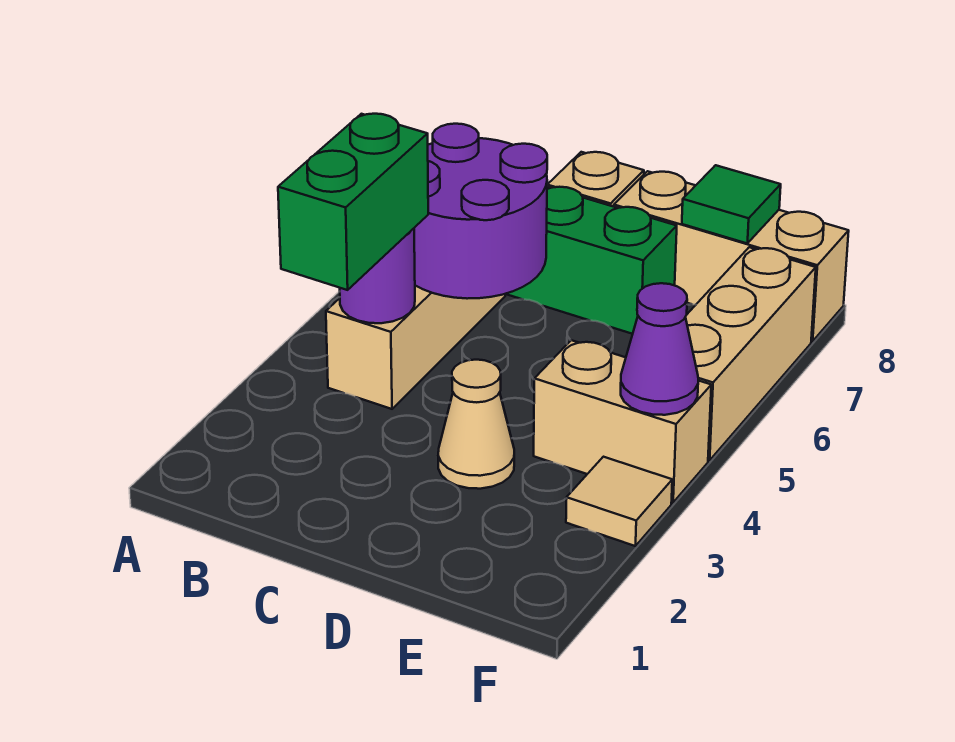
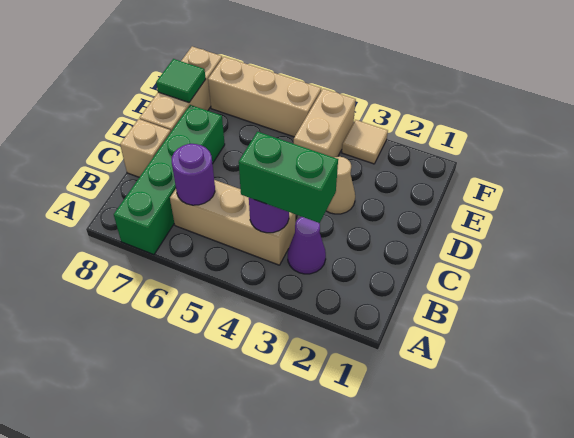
purple 2x2 round brick [414,124,547,299] -> purple 1x1 round brick [172,143,215,205]
purple 1x1 cone [621,283,698,415] -> purple 1x1 cone moved to [288,217,326,274]

